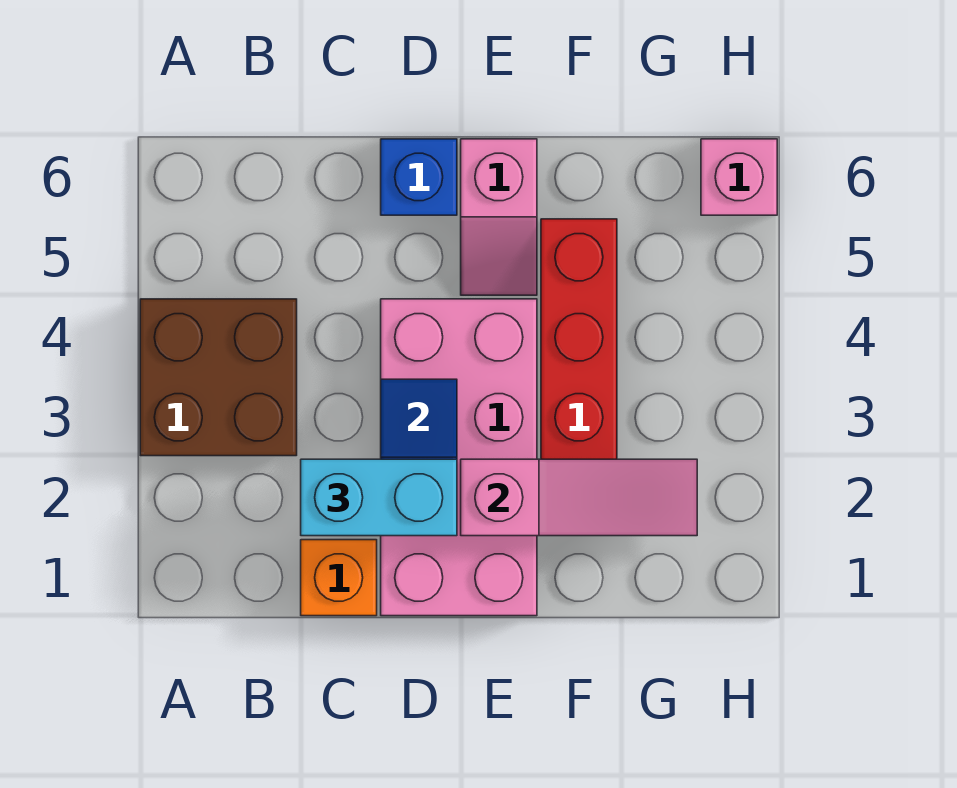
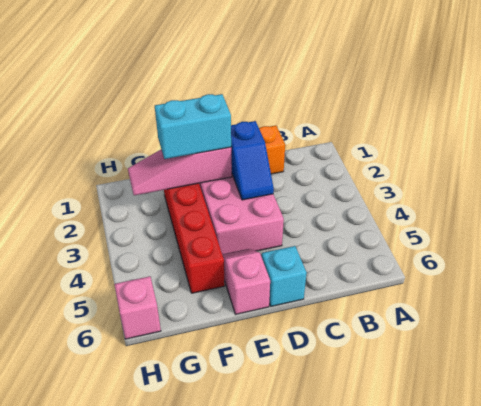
brown 2x2 brick [140,299,297,456] -> none
cyan 1x2 brick [301,459,457,536] -> cyan 1x2 brick moved to [155,94,231,159]
blue 1x1 brick [381,139,457,215] -> cyan 1x1 brick [262,246,307,306]

